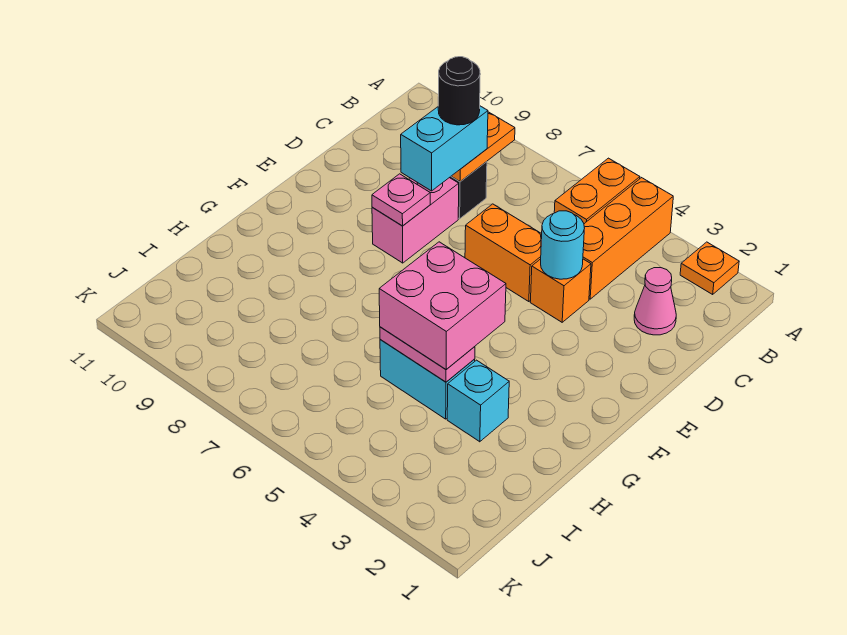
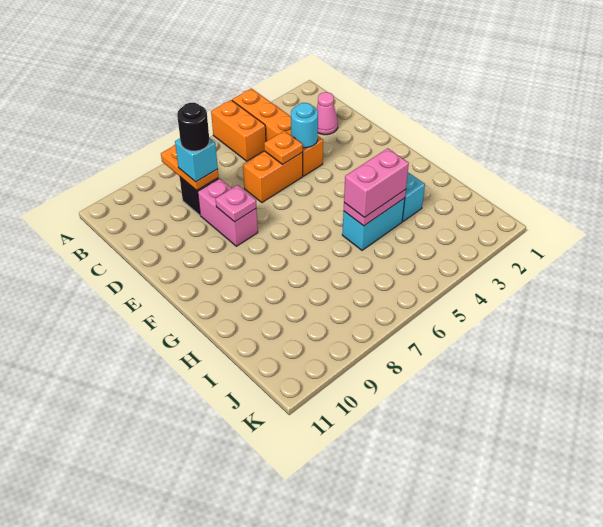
orange 1x1 plate [680,242,739,294] -> orange 1x1 plate moved to [264,131,303,164]
cyan 1x2 brick [401,106,488,191] -> cyan 1x1 brick [175,138,218,182]
pink 2x2 brick [379,242,506,369] -> pink 1x2 brick [344,148,409,217]

